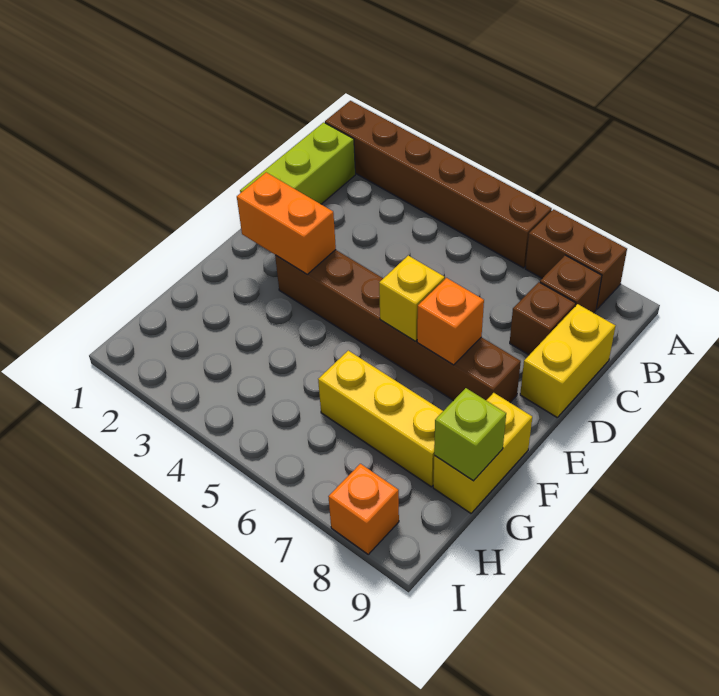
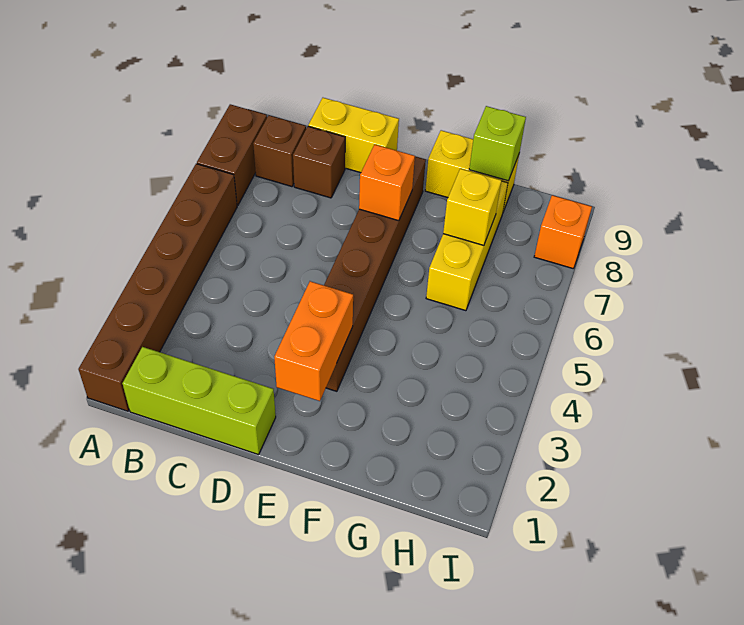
yellow 1x1 brick [379,256,445,341] -> yellow 1x1 brick moved to [443,169,501,245]

